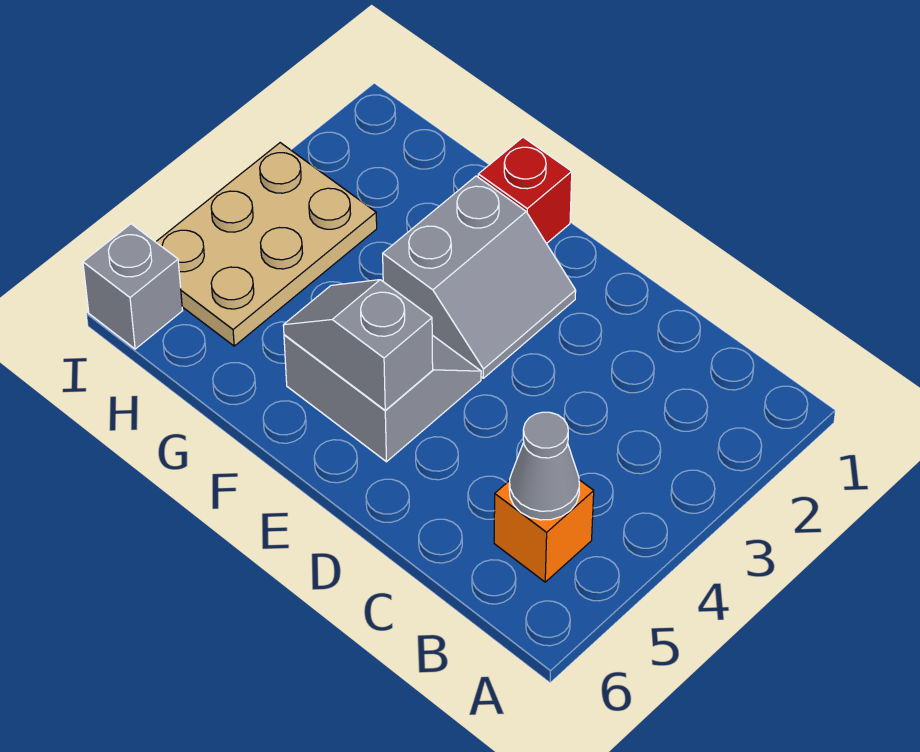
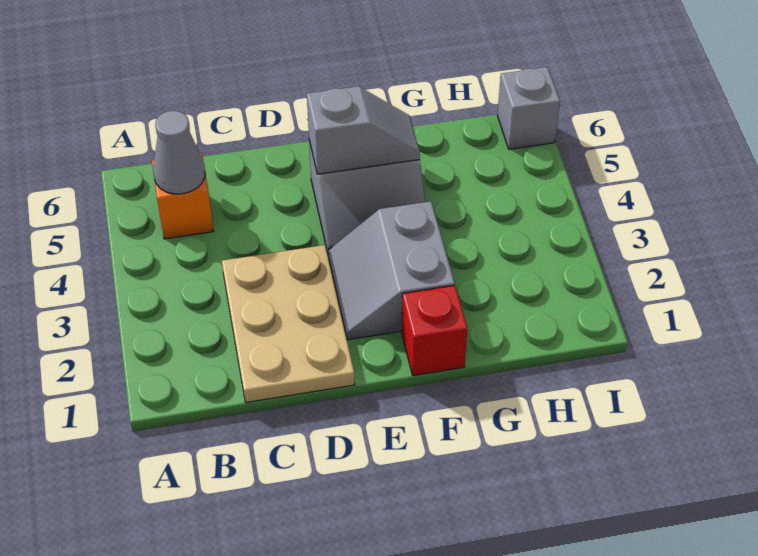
tan 2x3 plate [156,143,377,346] -> tan 2x3 plate moved to [222,245,355,402]

